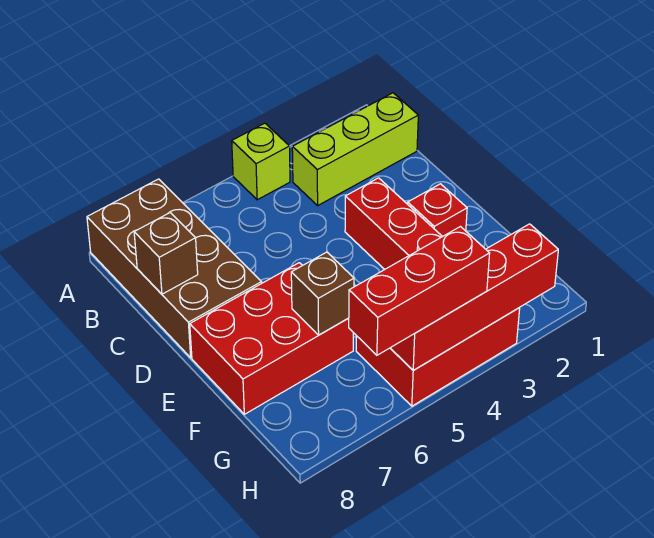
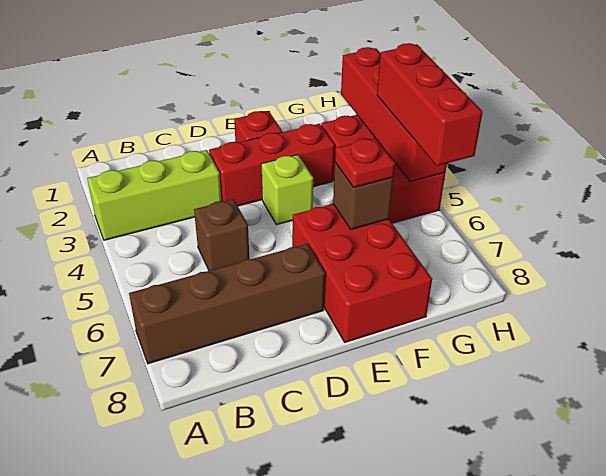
lime 1x1 brick [232,123,290,200] -> lime 1x1 brick moved to [262,155,313,225]
brown 2x4 brick [87,179,262,358] -> brown 1x4 brick [129,244,325,364]
lime 1x3 brick [292,93,418,205] -> lime 1x3 brick turned to [87,150,221,240]
brown 1x1 brick [134,213,198,294] -> brown 1x1 brick moved to [194,199,249,271]
none -> red 1x1 plate [335,138,395,188]

